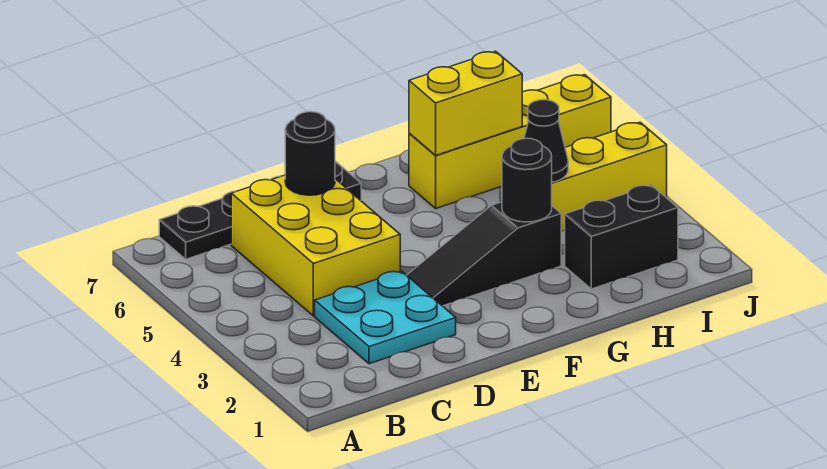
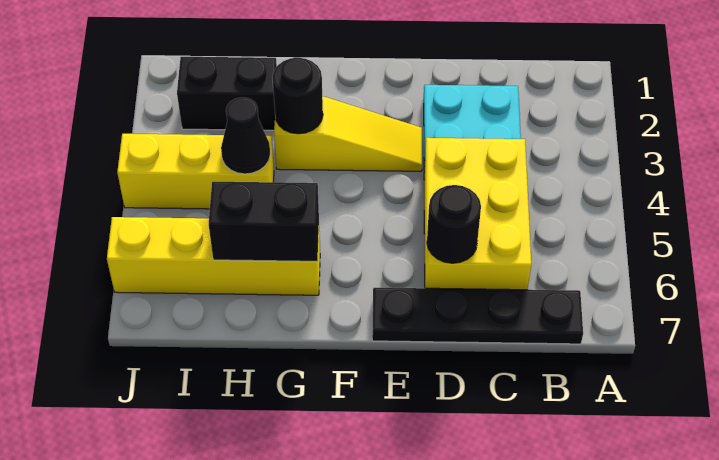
black 1x3 slope [407,202,561,306] -> yellow 1x3 slope [274,97,422,171]
yellow 1x2 brick [409,51,522,155] -> black 1x2 brick [209,182,319,261]

